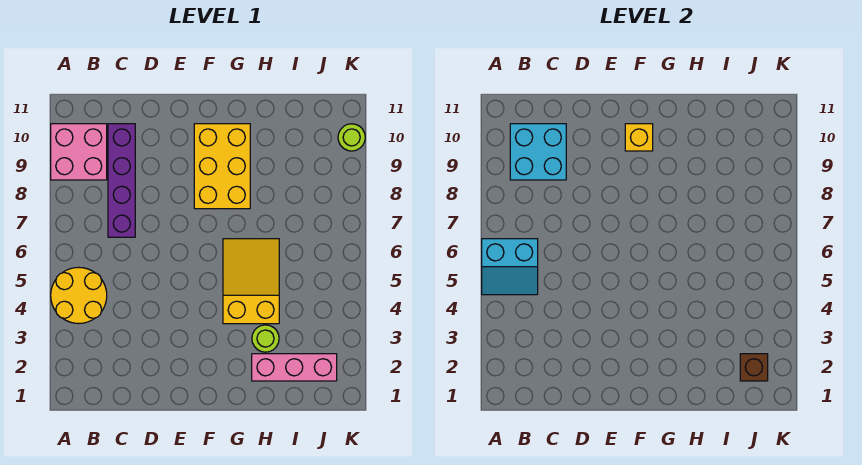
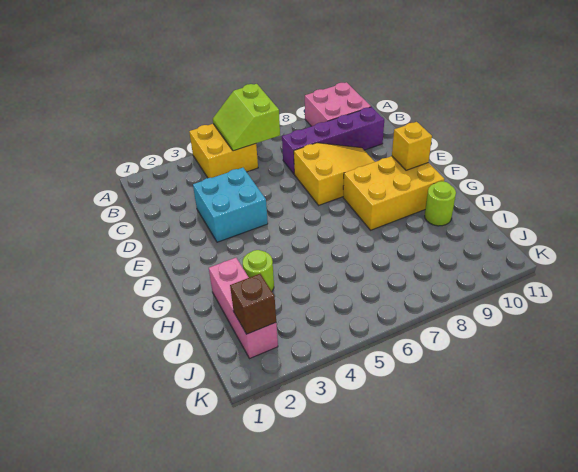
yellow 2x2 round brick [51,267,107,324] -> yellow 2x2 brick [189,124,258,178]
cyan 2x2 slope [482,239,538,295] -> lime 2x2 slope [213,84,280,151]
cyan 2x2 brick [510,124,566,180] -> cyan 2x2 brick moved to [193,168,268,242]
yellow 2x3 slope [223,239,279,324] -> yellow 2x3 slope moved to [294,143,375,205]
lime 1x1 round brick [338,124,365,151] -> lime 1x1 round brick moved to [425,181,456,226]

